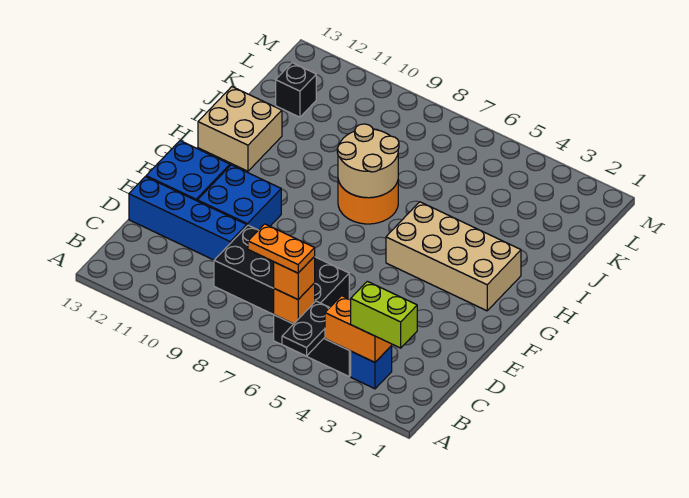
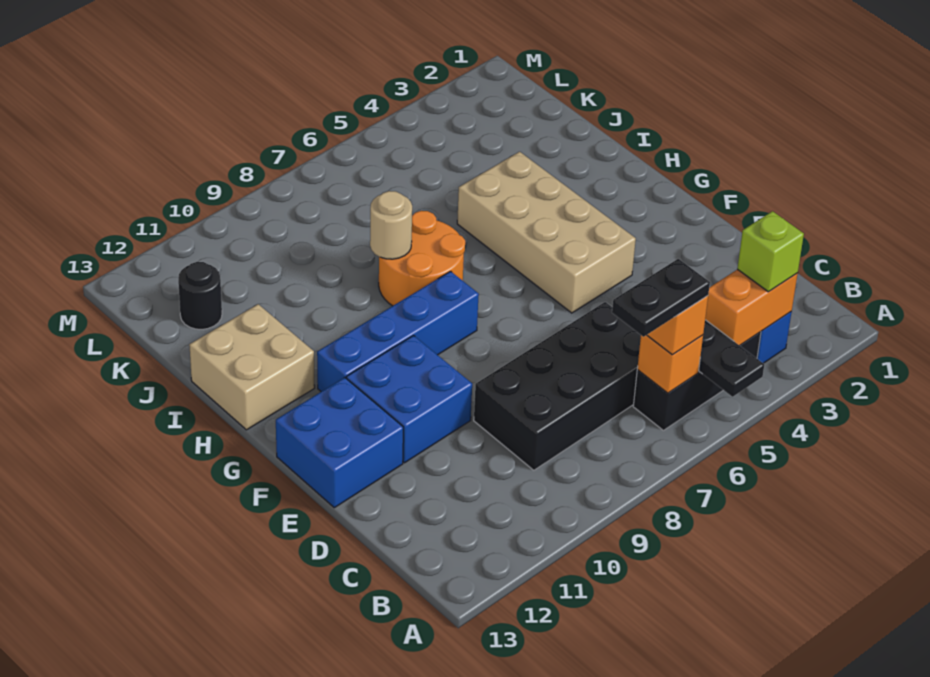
lime 1x2 brick [351,281,417,348] -> lime 1x1 brick [737,211,804,292]
orange 1x2 plate [248,224,315,273] -> black 1x2 plate [612,259,710,337]
blue 1x4 brick [129,177,247,260] -> blue 1x4 brick moved to [317,271,479,392]
tan 2x4 brick [386,202,521,311] -> tan 2x4 brick turned to [457,152,636,313]
tan 2x2 round brick [337,124,399,198] -> tan 1x1 round brick [370,191,412,259]
black 1x1 brick [276,63,316,117] -> black 1x1 round brick [178,262,222,329]

